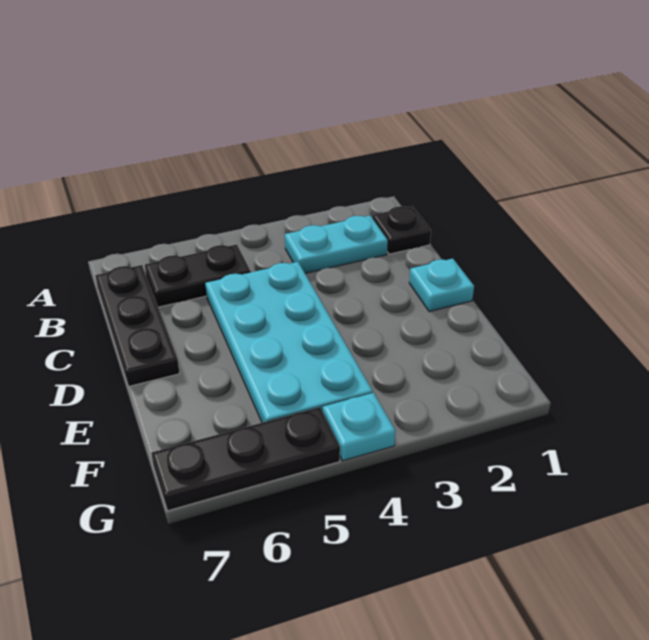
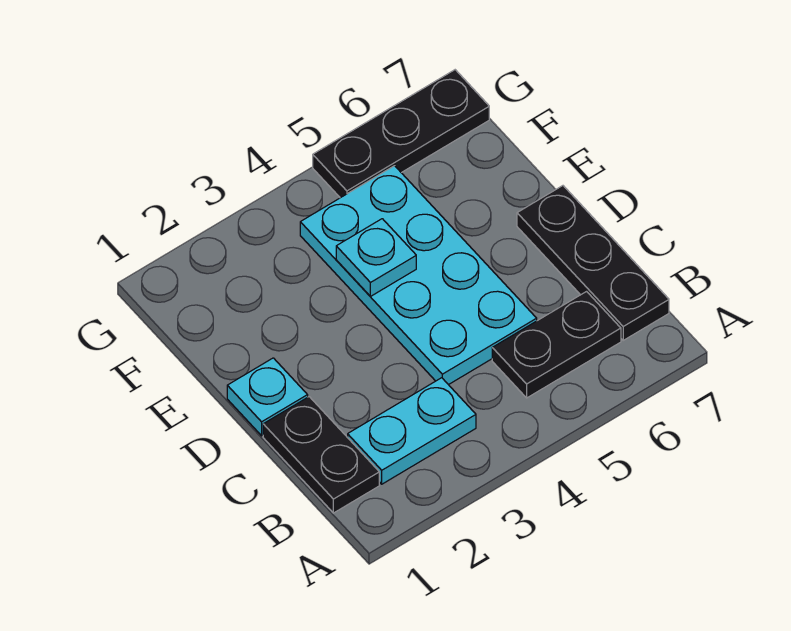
black 1x1 plate [372,206,431,254] -> black 1x2 plate [263,397,379,513]
cyan 1x1 plate [323,393,395,461] -> cyan 1x1 plate moved to [336,219,416,296]

